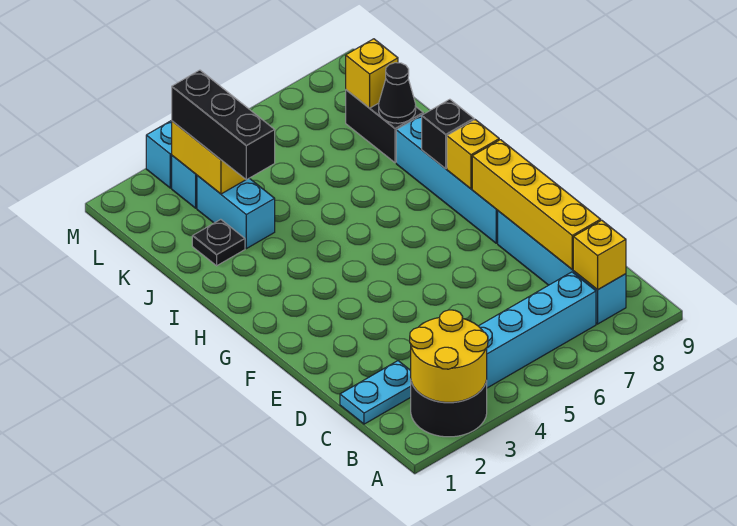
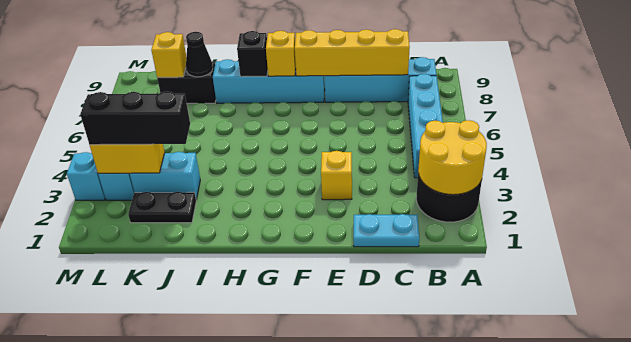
yellow 1x1 brick [573,220,626,289] -> yellow 1x1 brick moved to [321,151,352,200]
cyan 1x2 plate [340,361,411,424] -> cyan 1x2 plate turned to [354,214,419,247]
black 1x1 plate [192,219,245,266] -> black 1x2 plate [128,192,196,223]

